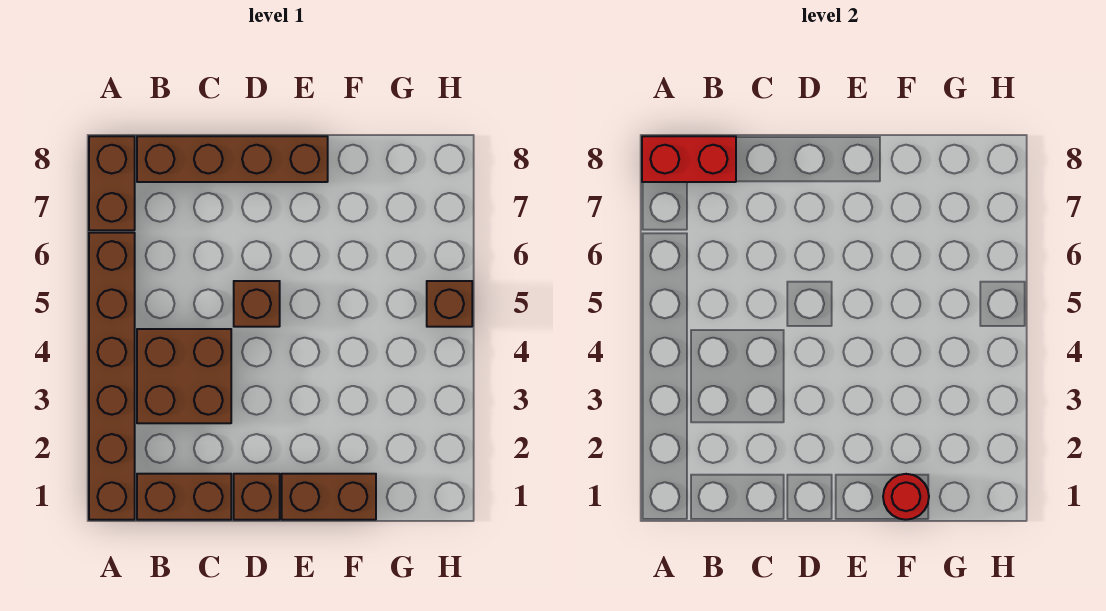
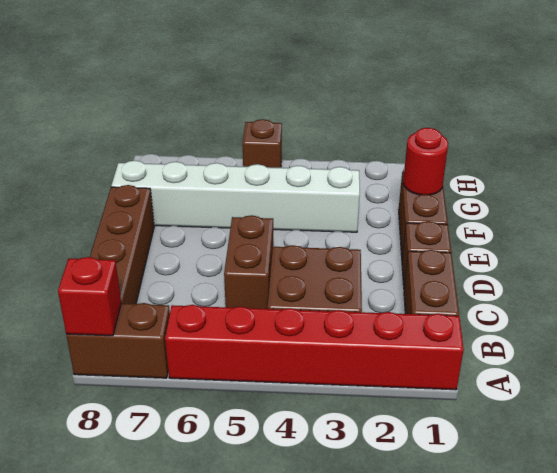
brown 1x6 brick [89,233,135,520] -> red 1x6 brick [165,305,464,390]
red 1x2 brick [642,136,736,182] -> red 1x1 brick [58,257,121,336]
brown 1x1 brick [234,281,280,327] -> brown 1x2 brick [224,215,273,309]
none -> white 1x6 brick [111,161,360,232]

